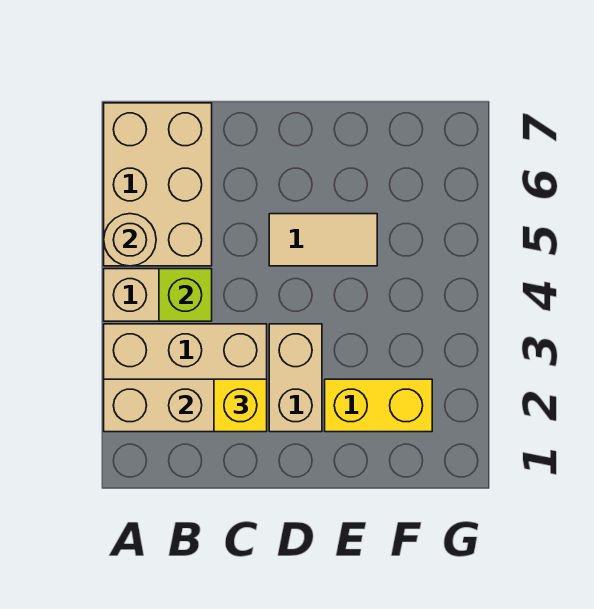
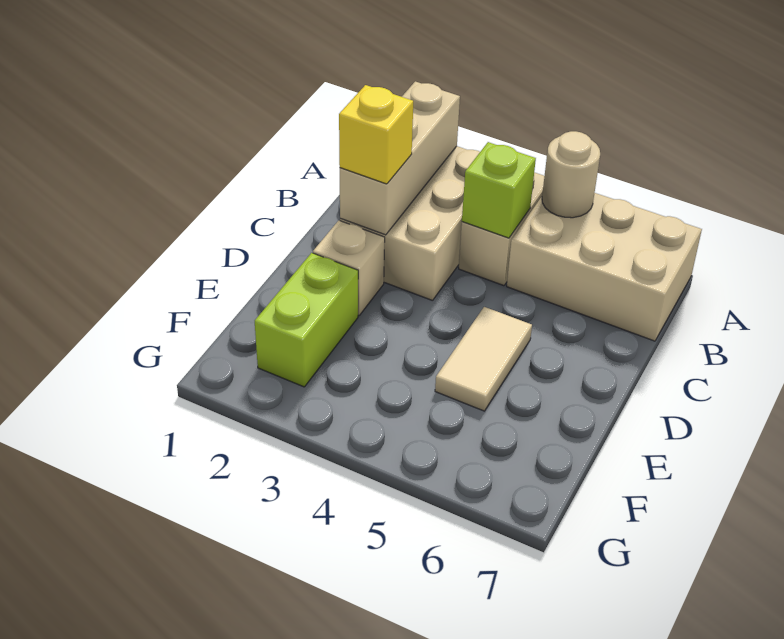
tan 1x2 brick [269,324,322,432] -> tan 1x1 brick [313,221,385,316]
yellow 1x2 brick [325,379,432,432] -> lime 1x2 brick [255,253,358,387]

